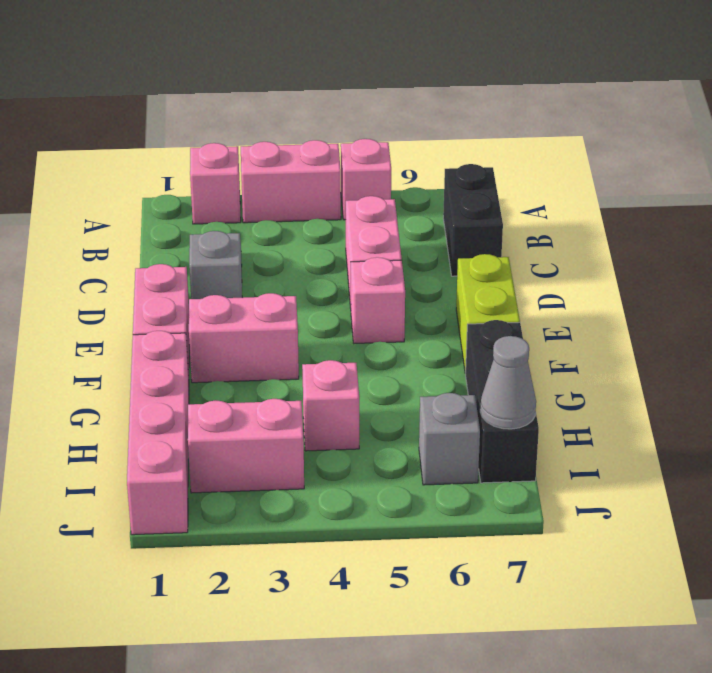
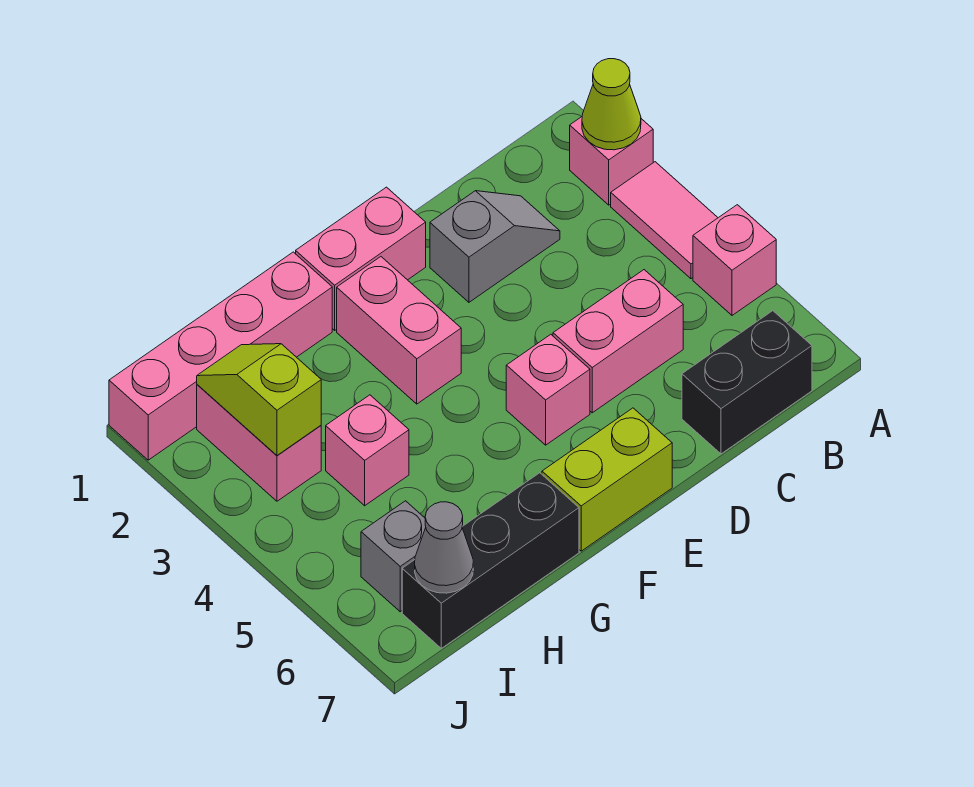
none -> lime 1x1 cone [582,59,641,150]
pink 1x2 brick [241,140,341,223] -> pink 1x2 tile [611,162,718,279]
none -> lime 1x2 slope [197,344,321,455]

